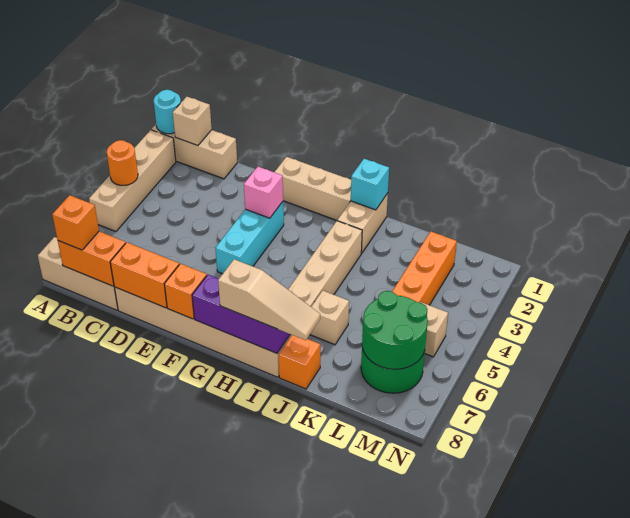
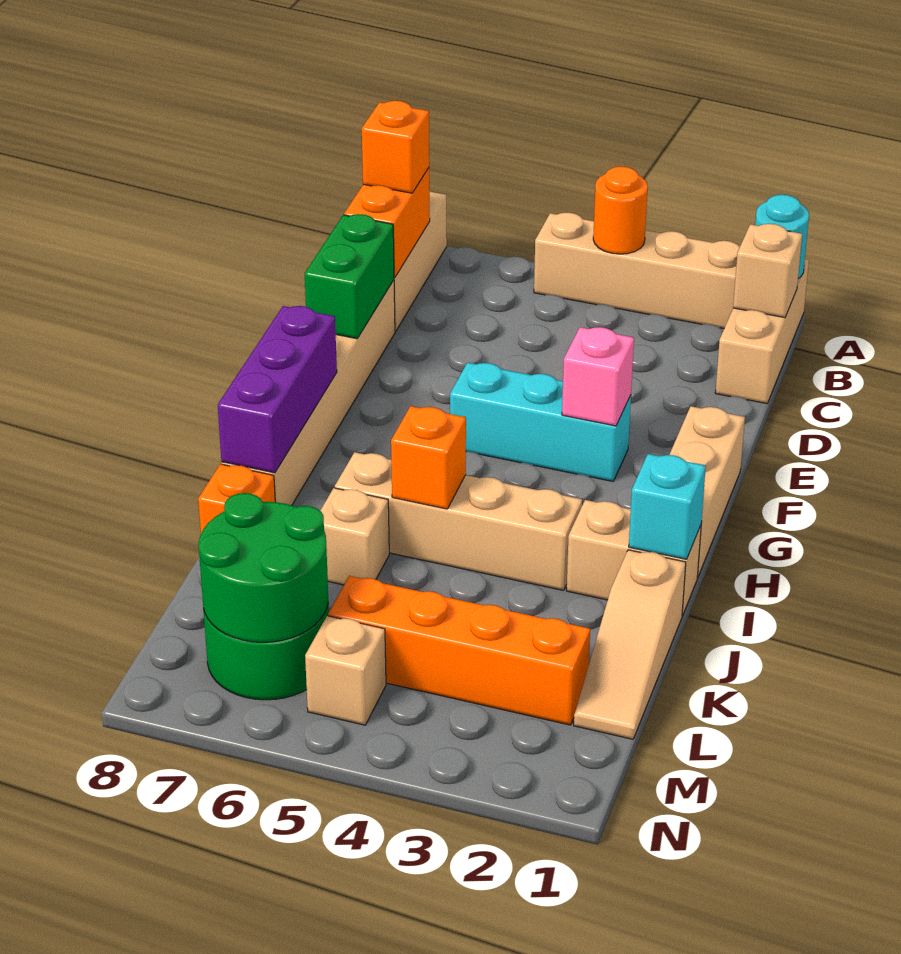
orange 1x2 brick [110,242,179,308] -> green 1x2 brick [305,214,394,339]
orange 1x1 brick [164,264,207,319] -> orange 1x1 brick moved to [391,406,466,509]
tan 1x3 slope [218,259,320,340] -> tan 1x3 slope moved to [574,550,686,739]

